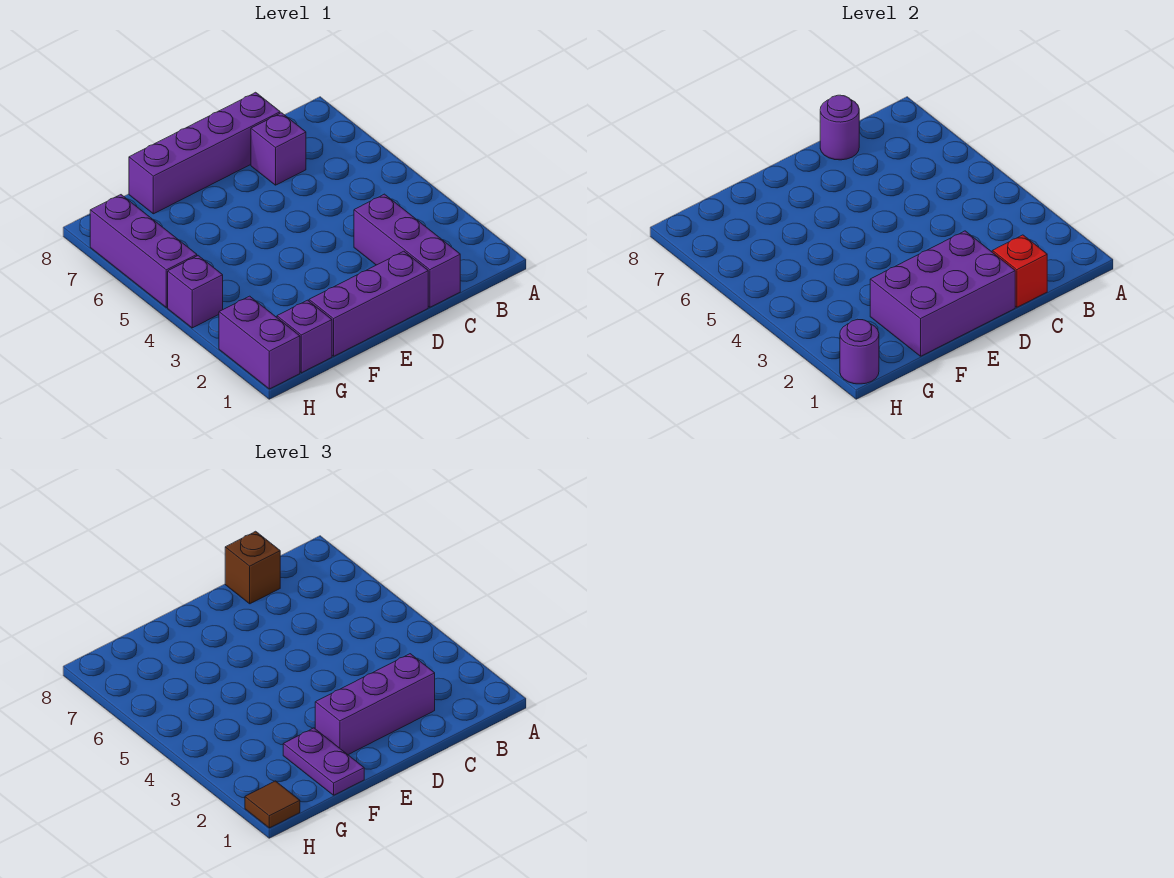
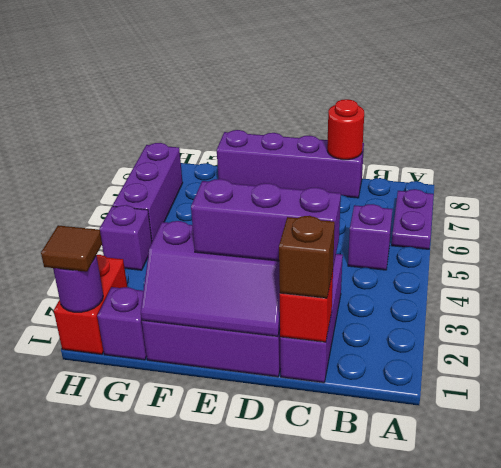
purple 1x1 brick [251,113,306,185] -> purple 1x1 brick moved to [348,204,392,270]
purple 1x1 round brick [820,95,859,160] -> red 1x1 round brick [327,99,364,160]
brown 1x1 brick [225,531,280,604] -> brown 1x1 brick moved to [279,216,335,298]
purple 2x3 brick [870,231,1015,356] -> purple 2x3 slope [141,221,280,336]
purple 1x2 plate [283,728,364,795] -> purple 1x2 plate moved to [392,189,434,249]
purple 1x2 brick [219,296,300,389] -> red 1x2 brick [54,255,127,354]

